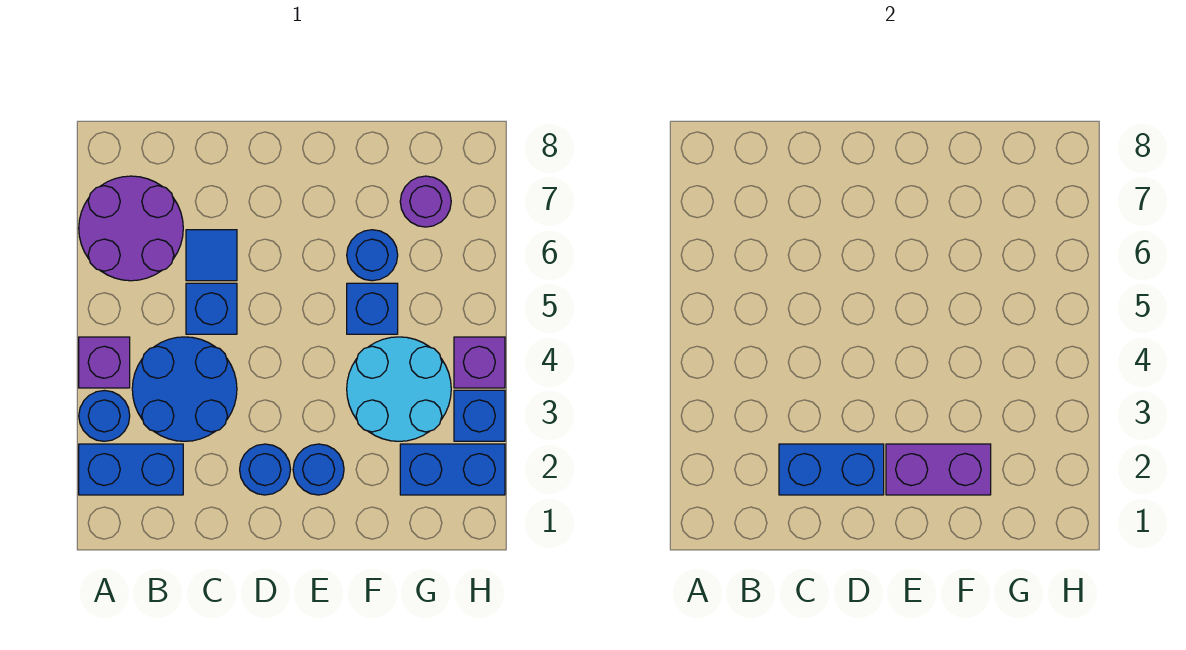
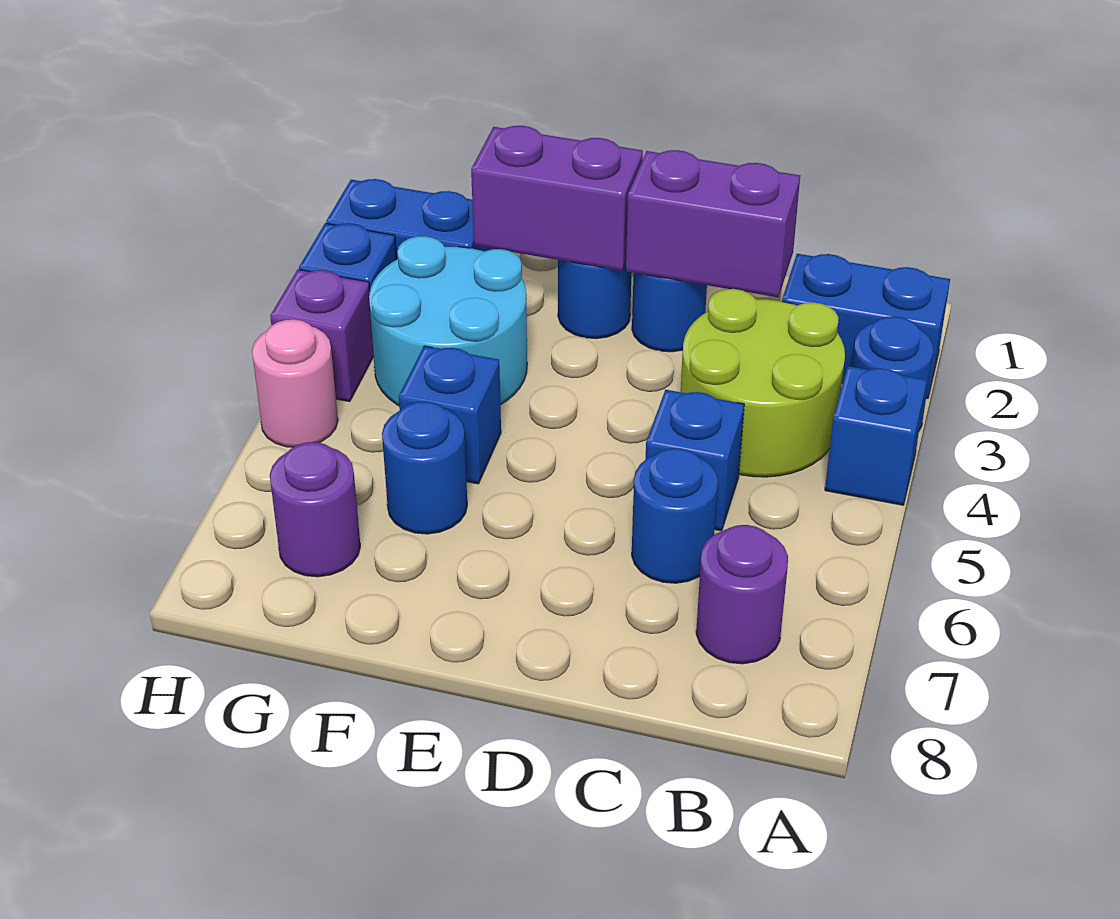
purple 1x1 brick [79,337,130,388] -> blue 1x1 brick [825,366,927,505]
purple 2x2 round brick [79,176,183,281] -> purple 1x1 round brick [696,525,788,664]
blue 2x2 round brick [132,337,237,441] -> lime 2x2 round brick [681,289,845,477]
blue 1x2 brick [779,444,884,495] -> purple 1x2 brick [626,150,800,297]
blue 1x1 tile [186,230,237,281] -> blue 1x1 round brick [632,448,718,583]
none -> pink 1x1 round brick [252,319,338,447]

